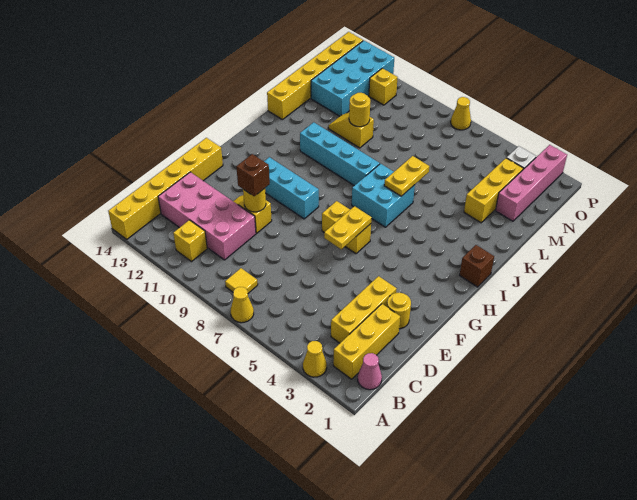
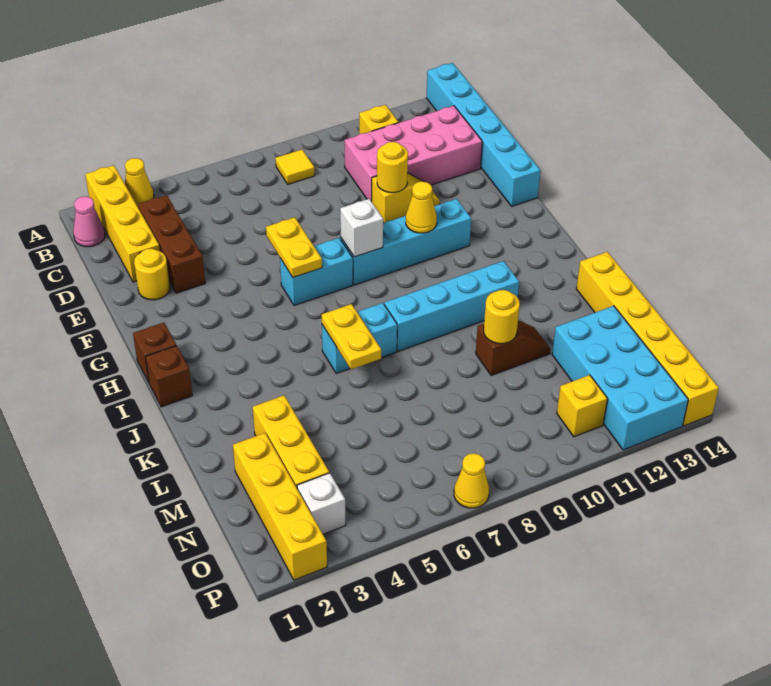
yellow 1x1 cone [231,287,254,323] -> yellow 1x1 cone moved to [406,181,437,233]
yellow 1x6 brick [108,138,223,239] -> cyan 1x6 brick [427,63,541,206]
yellow 1x3 brick [333,304,400,379] -> yellow 1x4 brick [85,165,160,282]
yellow 1x3 brick [331,276,397,343] -> brown 1x3 brick [138,195,205,293]
brown 1x1 brick [236,154,270,196] -> brown 1x1 brick moved to [133,323,176,382]
yellow 1x2 brick [322,201,371,254] -> cyan 1x2 brick [280,238,353,306]
none -> white 1x1 brick [340,199,383,257]
cyan 1x3 brick [264,157,319,219] -> cyan 1x4 brick [341,199,471,285]
cyan 2x2 brick [352,164,415,227] -> cyan 1x2 brick [322,303,397,373]
yellow 1x2 slope [328,113,374,148] -> brown 1x2 slope [476,320,550,376]
pink 1x4 brick [495,145,567,221] -> yellow 1x4 brick [233,433,327,580]

